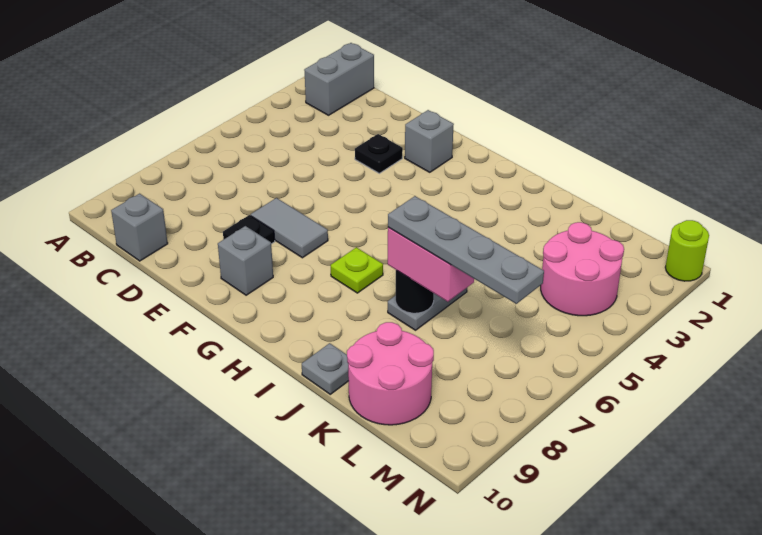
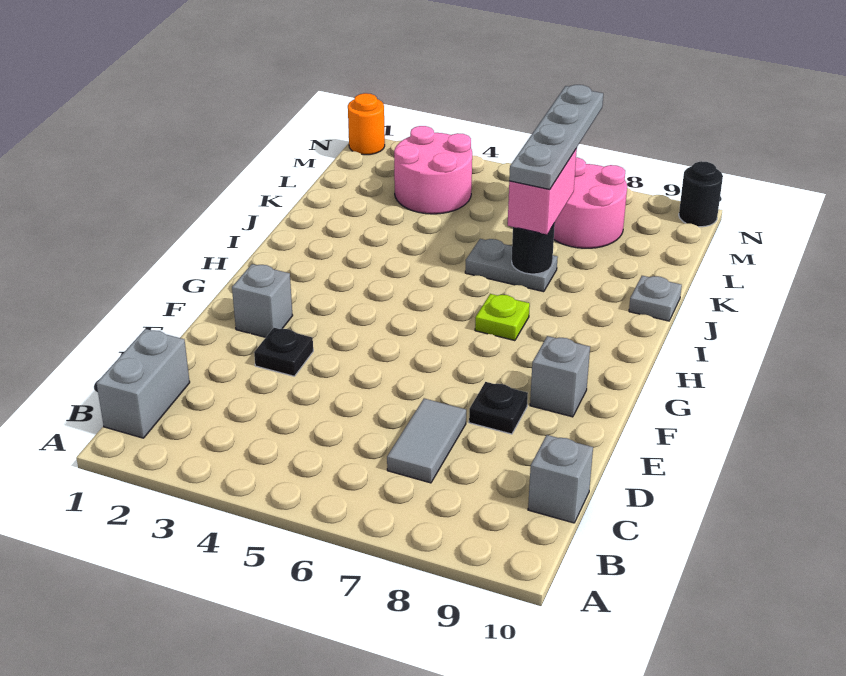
grey 1x2 brick [304,43,374,115] -> grey 1x2 brick turned to [97,329,190,438]
grey 1x2 tile [250,198,328,258] -> grey 1x2 tile moved to [387,398,466,483]
pink 2x2 round brick [347,322,434,425] -> pink 2x2 round brick moved to [554,157,627,248]
lime 1x1 round brick [665,220,709,281] -> orange 1x1 round brick [348,93,385,155]
none -> black 1x1 round brick [679,161,723,227]

